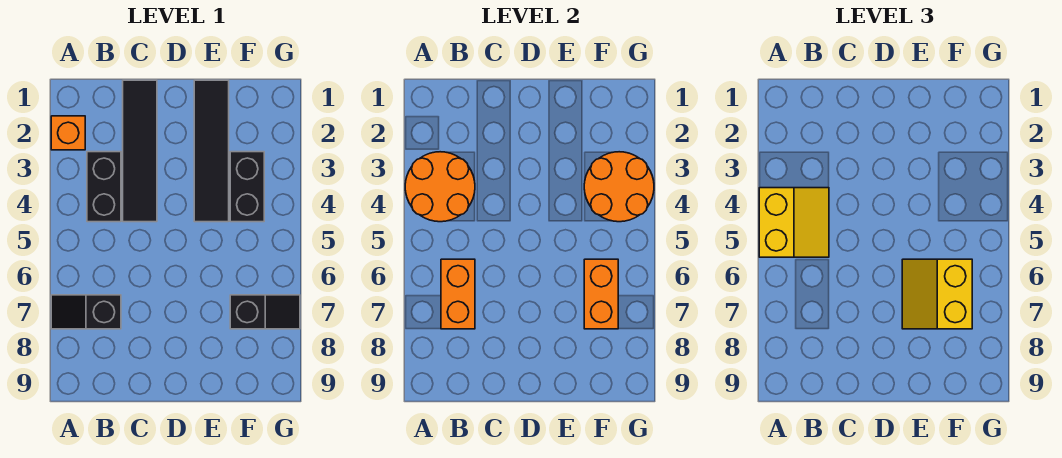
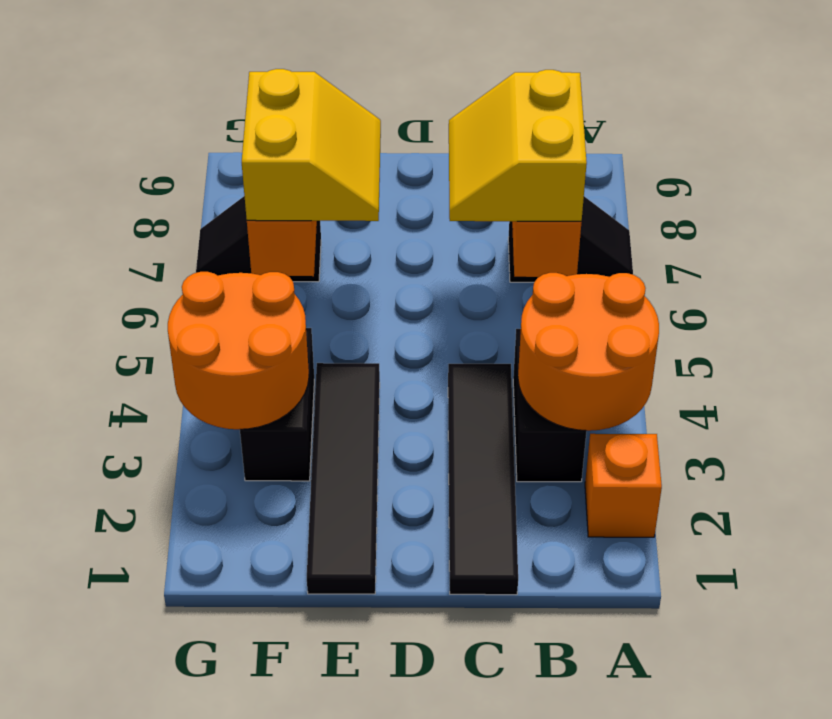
yellow 2x2 slope [759,188,829,257] -> yellow 2x2 slope moved to [449,70,587,221]

